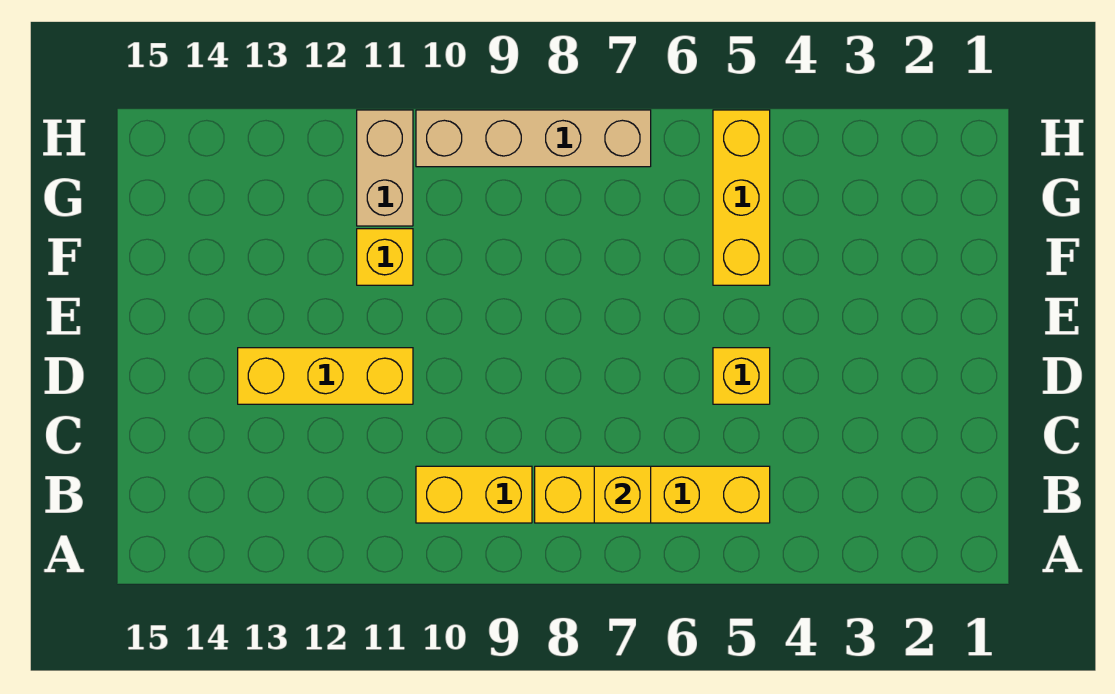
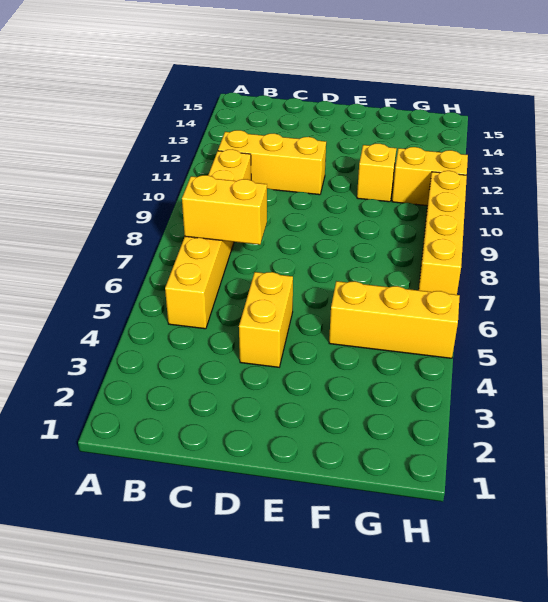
yellow 1x1 brick [594,466,651,523] -> yellow 1x2 brick [182,175,267,245]
yellow 1x1 brick [713,348,770,404] -> yellow 1x2 brick [239,272,293,367]
yellow 1x3 brick [238,348,413,404] -> yellow 1x3 brick turned to [218,130,326,195]
tan 1x2 brick [357,110,413,226] -> yellow 1x2 brick [392,147,468,206]
tan 1x4 brick [416,110,651,167] -> yellow 1x4 brick [419,171,467,295]

